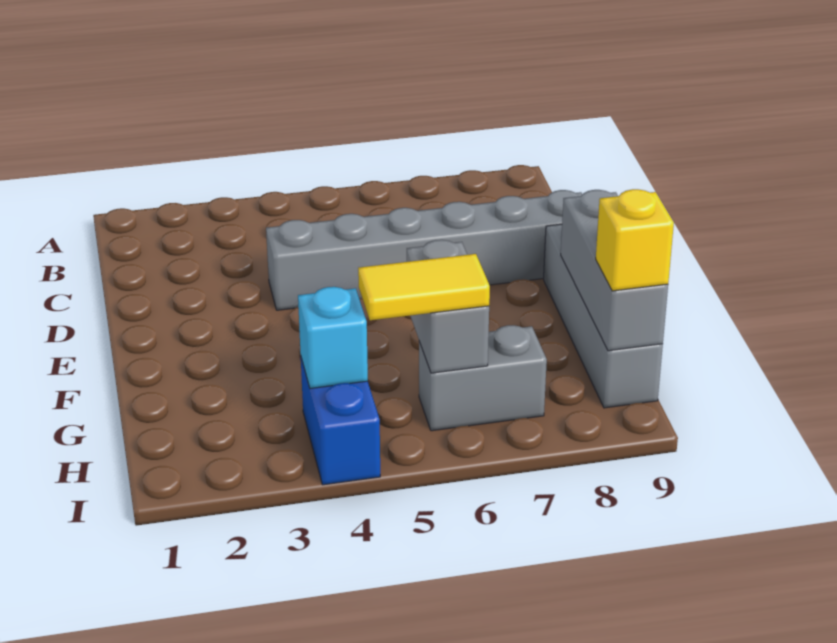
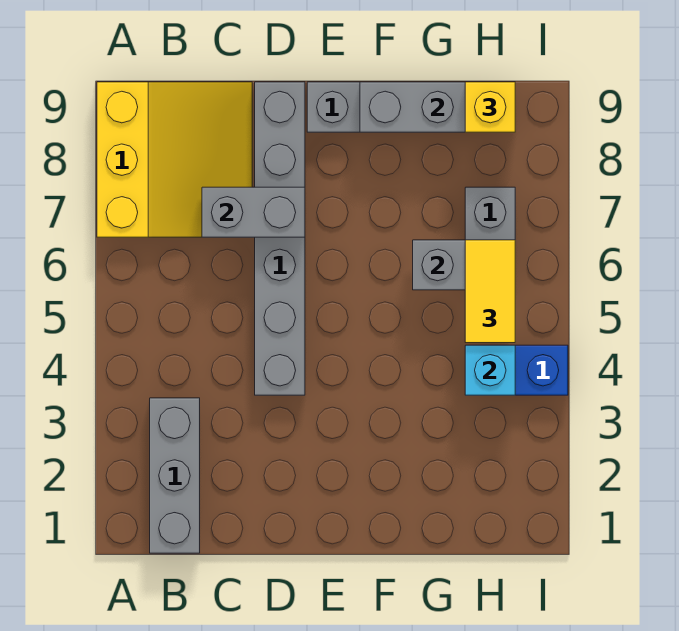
none -> yellow 3x3 slope [97,82,252,237]
none -> grey 1x3 brick [150,398,200,553]
none -> grey 1x2 brick [202,187,305,237]

